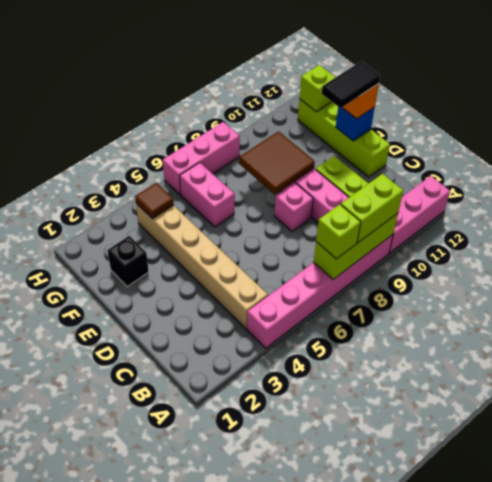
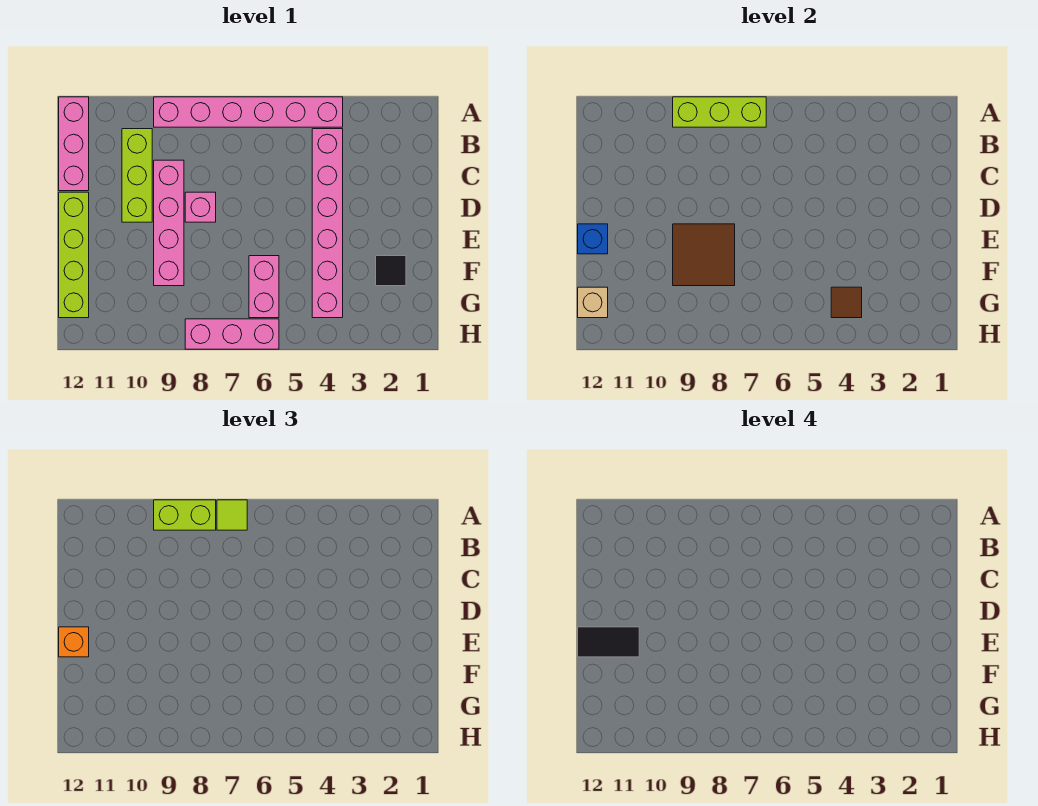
lime 1x1 brick [316,204,361,259] -> lime 1x1 tile [217,500,247,530]
pink 1x3 brick [389,176,450,253] -> pink 1x3 brick turned to [59,97,89,191]
tan 1x6 brick [136,203,268,329] -> pink 1x6 brick [312,129,343,318]
black 1x1 brick [107,236,149,287] -> black 1x1 tile [376,256,406,286]
lime 1x1 brick [300,65,336,112] -> tan 1x1 brick [578,287,608,318]

